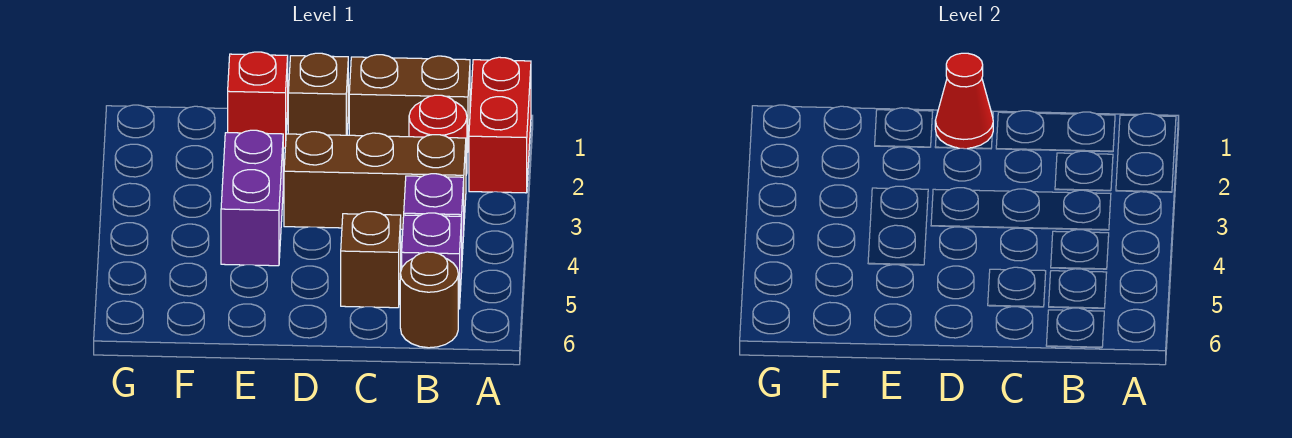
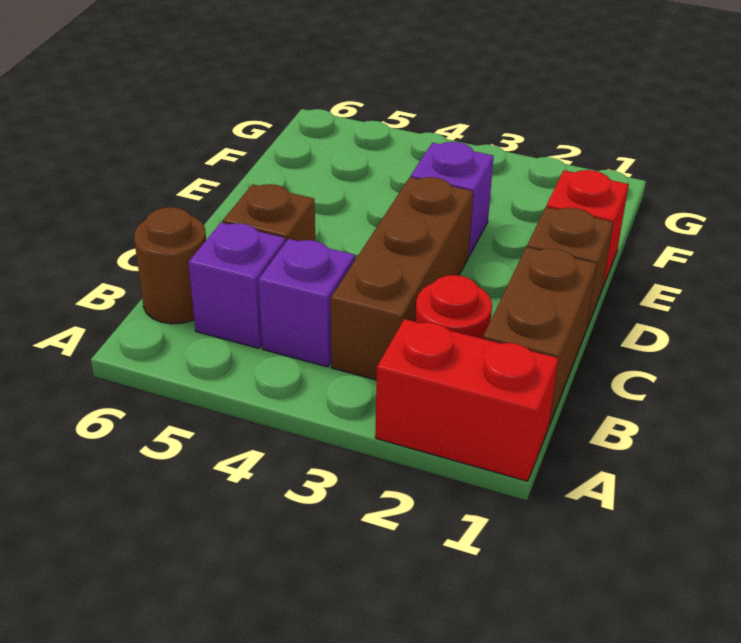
red 1x1 cone [935,53,993,149] -> none
purple 1x2 brick [221,130,283,266] -> purple 1x1 brick [411,142,494,257]

